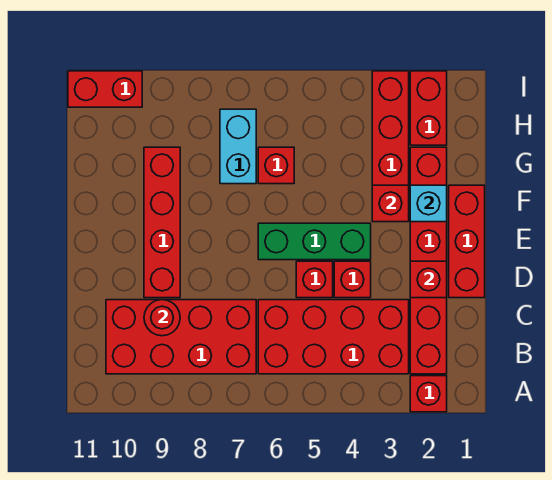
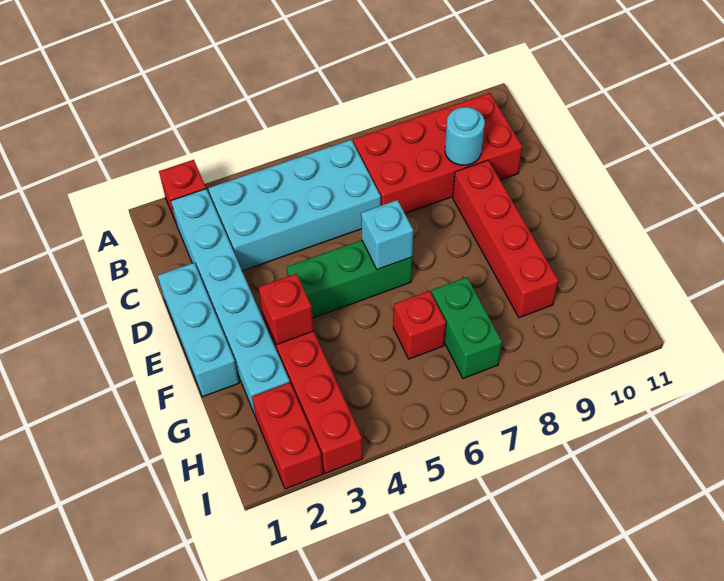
red 1x6 brick [410,147,447,374] -> cyan 1x6 brick [171,189,290,417]
red 2x4 brick [258,300,409,374] -> cyan 2x4 brick [208,140,381,271]
red 1x1 round brick [144,300,180,336] -> cyan 1x1 round brick [445,107,485,165]
red 1x3 brick [449,185,485,298] -> cyan 1x3 brick [158,263,239,397]
red 1x1 brick [410,261,447,298] -> none
red 1x1 brick [334,261,371,298] -> none
red 1x1 brick [296,261,333,298] -> none
cyan 1x1 brick [410,185,447,222] -> cyan 1x1 brick moved to [361,200,413,270]
cyan 1x2 brick [220,109,256,184] -> green 1x2 brick [431,277,502,378]
red 1x2 brick [68,71,142,107] -> none

